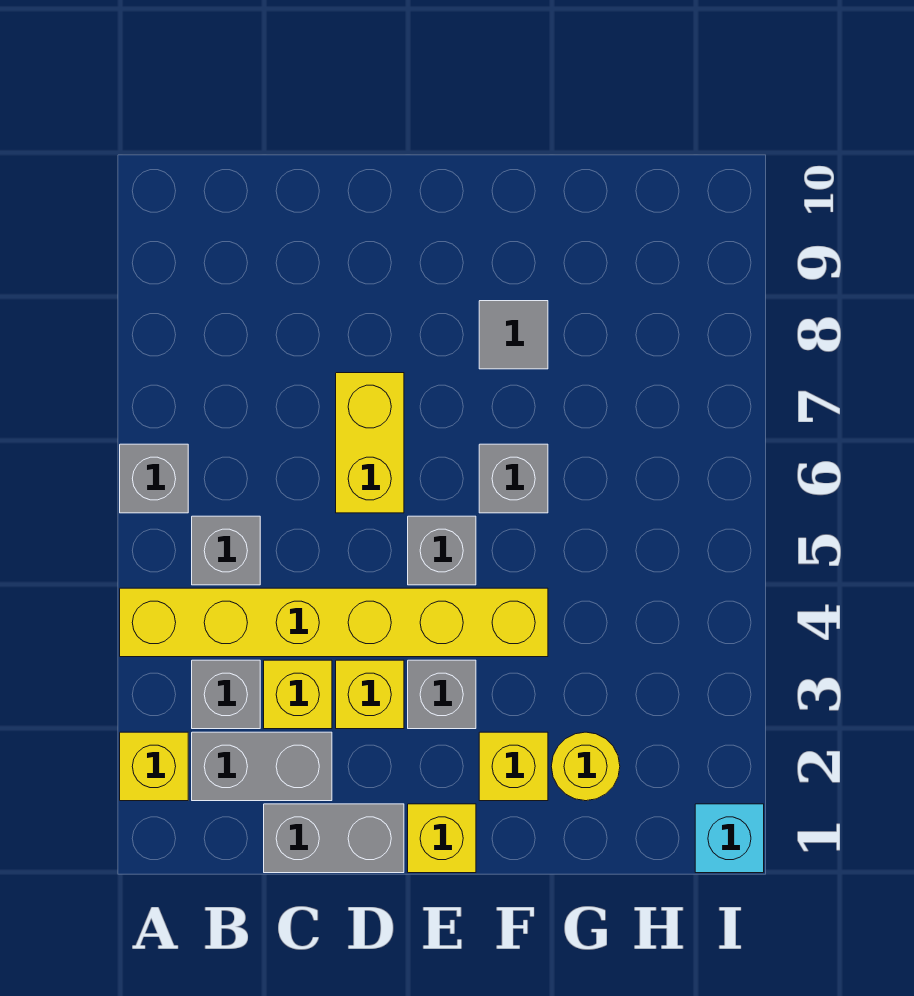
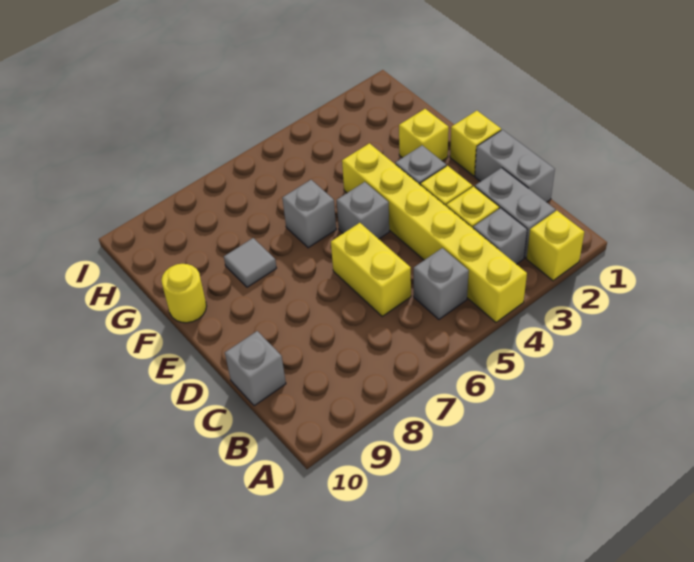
grey 1x1 brick [120,444,188,513] -> grey 1x1 brick moved to [225,331,286,406]
yellow 1x2 brick [336,373,404,513] -> yellow 1x2 brick turned to [331,223,411,316]
yellow 1x1 round brick [551,732,620,801] -> yellow 1x1 round brick moved to [161,264,207,323]
cyan 1x1 brick [695,804,764,873] -> none

